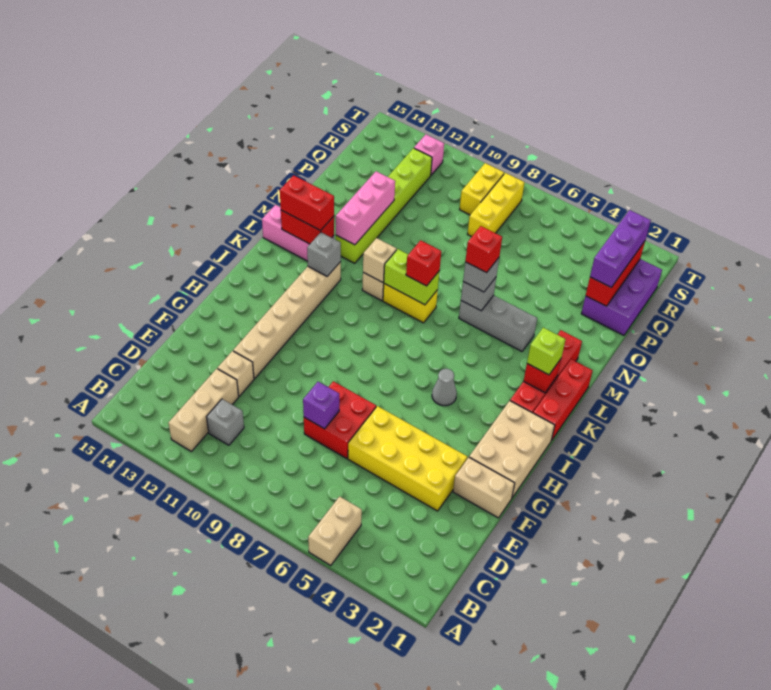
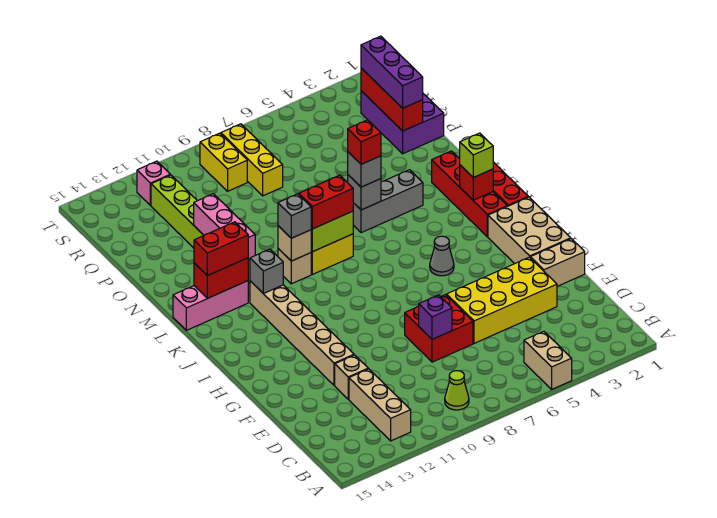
none -> lime 1x1 cone [445,371,469,410]
grey 1x1 brick [207,399,244,445] -> grey 1x1 brick moved to [278,194,311,238]
red 1x1 brick [406,240,441,286] -> red 1x2 brick [299,175,353,229]

